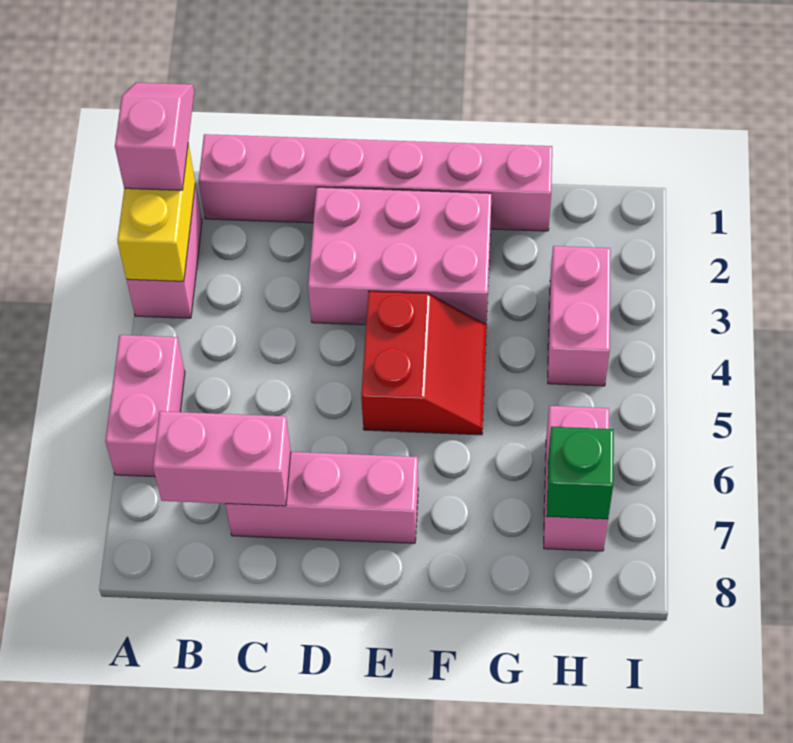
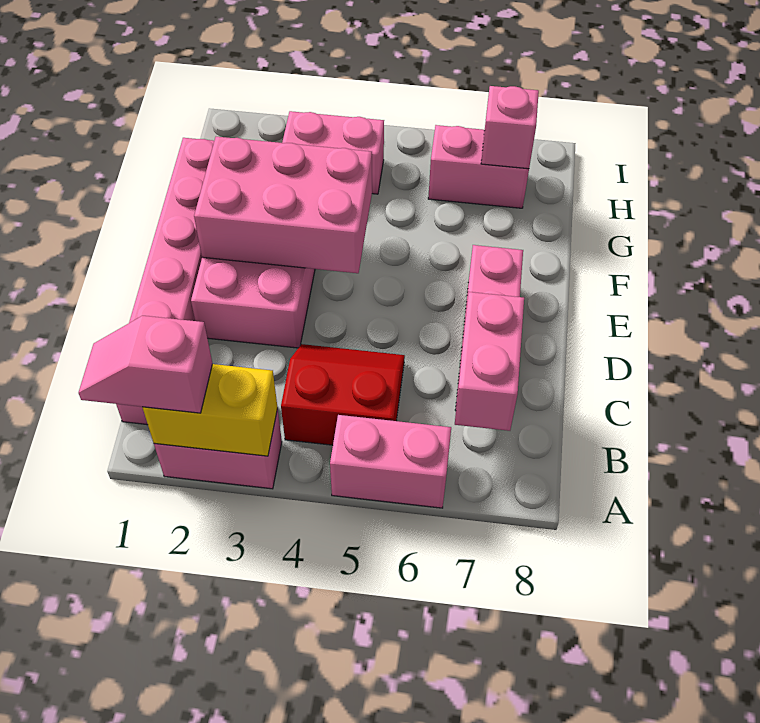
none -> pink 2x3 brick [194,137,372,273]
red 2x2 slope [361,291,487,435] -> red 2x2 slope moved to [281,344,405,445]
green 1x1 brick [547,427,614,519] -> pink 1x1 brick [481,86,539,169]

